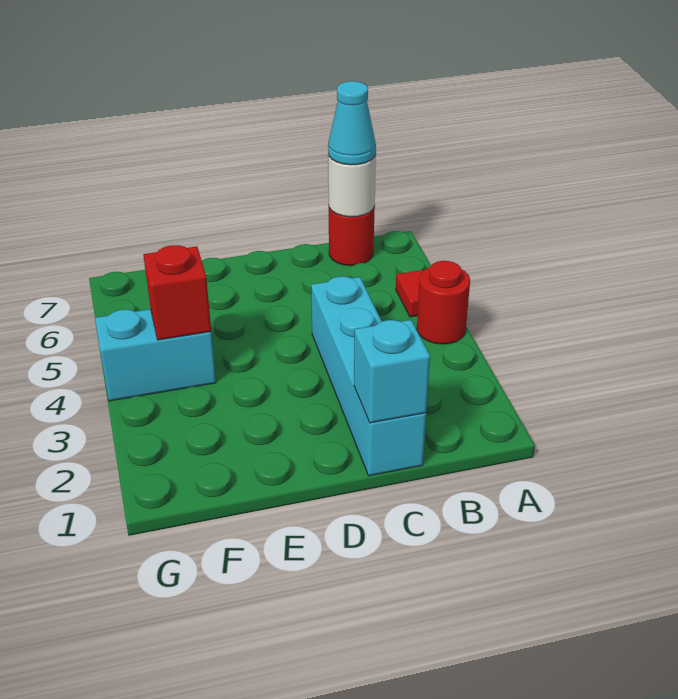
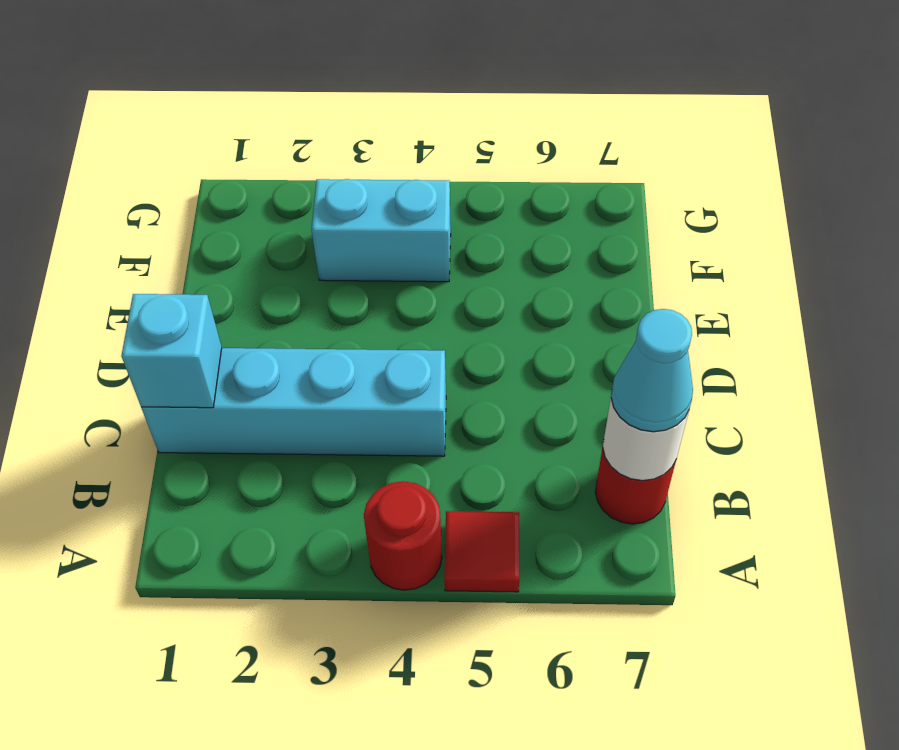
cyan 1x2 brick [95,309,216,401] -> cyan 1x2 brick turned to [311,179,451,282]
red 1x1 brick [143,245,211,340] -> none

